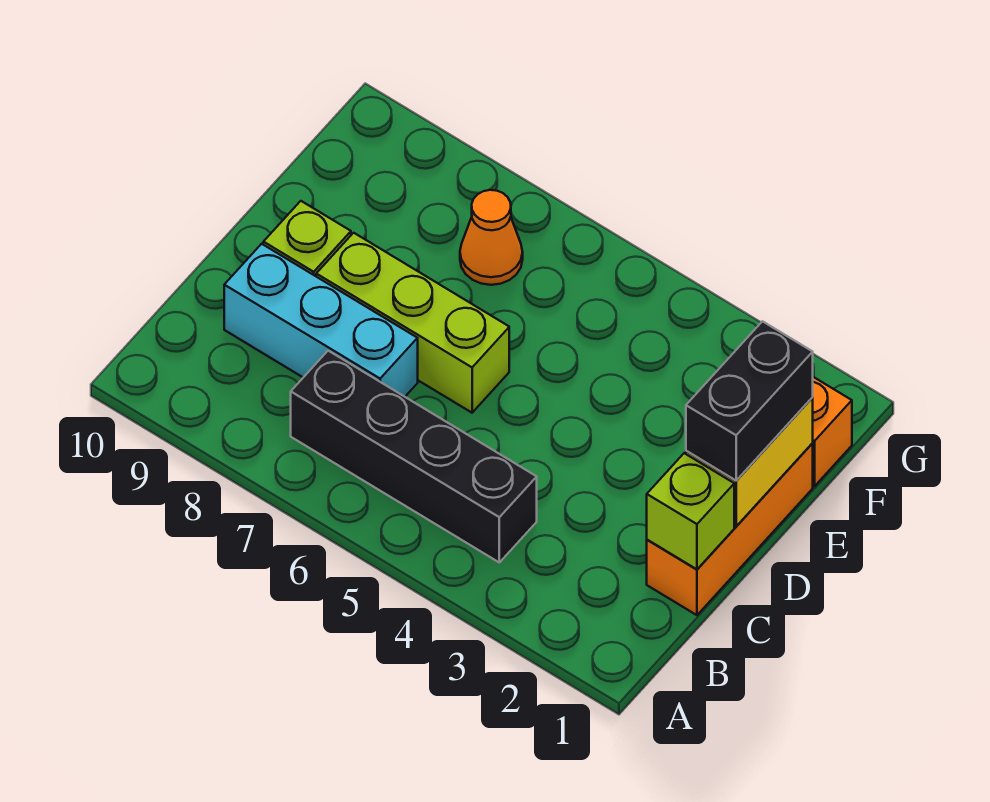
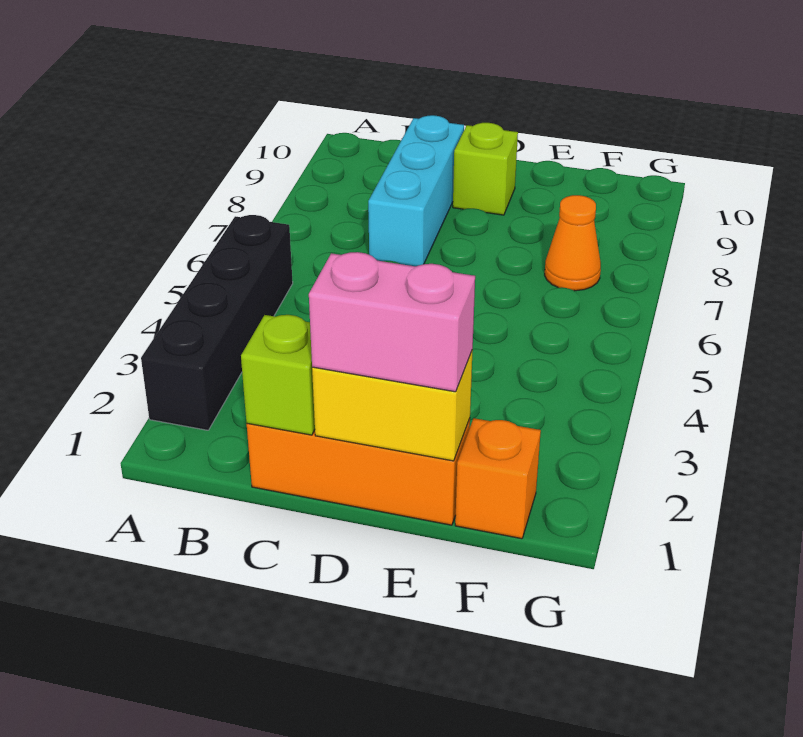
black 1x4 brick [291,351,537,562] -> black 1x4 brick moved to [141,215,293,430]
black 1x2 brick [686,321,813,481] -> pink 1x2 brick [309,252,475,392]
lime 1x3 brick [316,233,509,413] -> none

